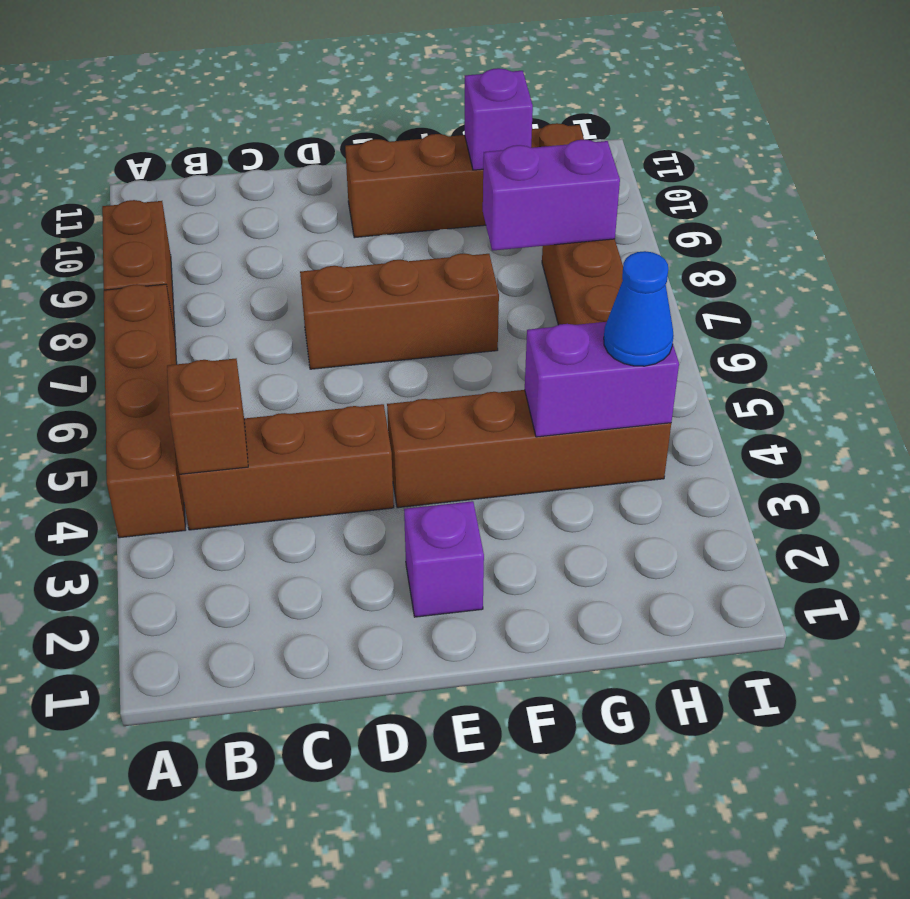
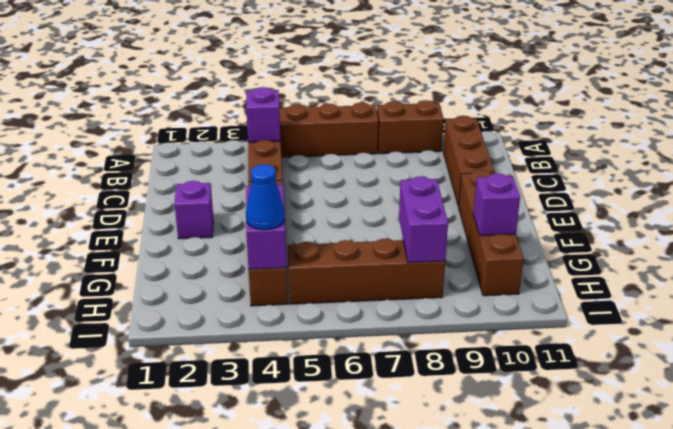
brown 1x1 brick [167,359,248,474] -> purple 1x1 brick [246,87,281,142]
brown 1x3 brick [300,253,499,369] -> brown 1x3 brick moved to [443,116,494,207]

